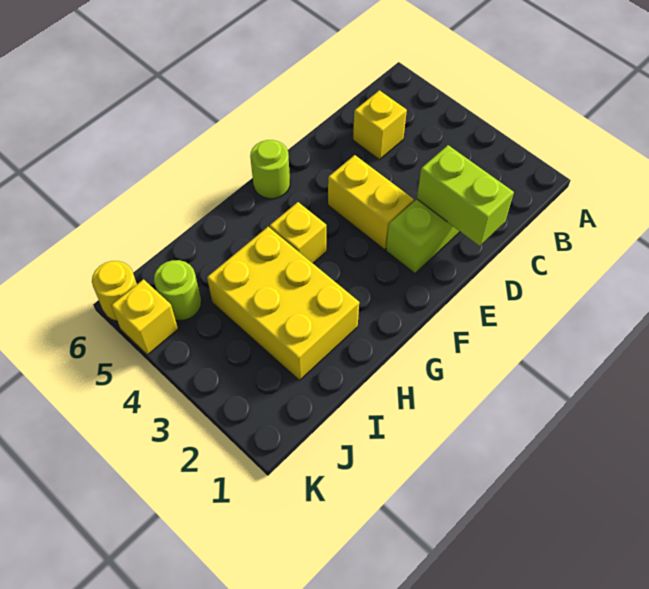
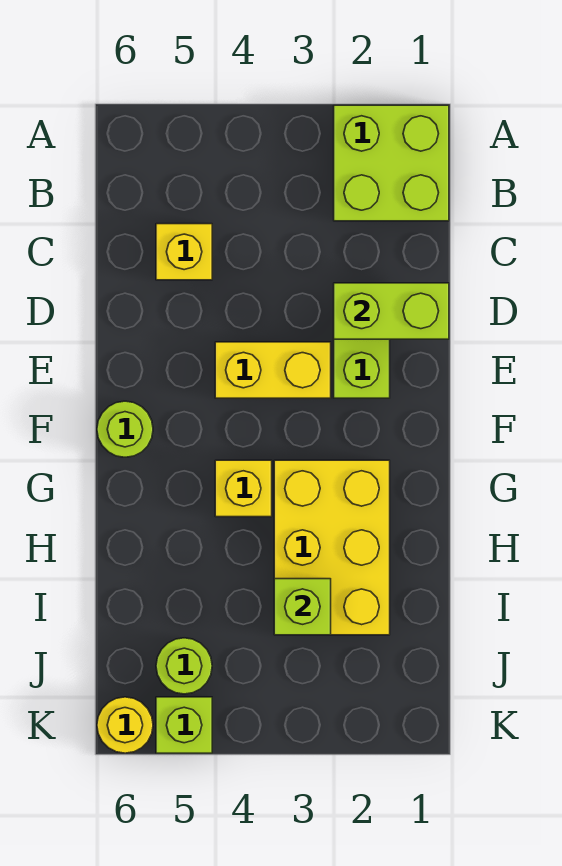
none -> lime 2x2 brick [334,105,449,221]
yellow 2x3 brick [207,227,359,380] -> yellow 2x3 brick turned to [274,460,390,635]
none -> lime 1x1 brick [274,579,331,635]
yellow 1x1 brick [111,280,178,355] -> lime 1x1 brick [156,697,212,753]

